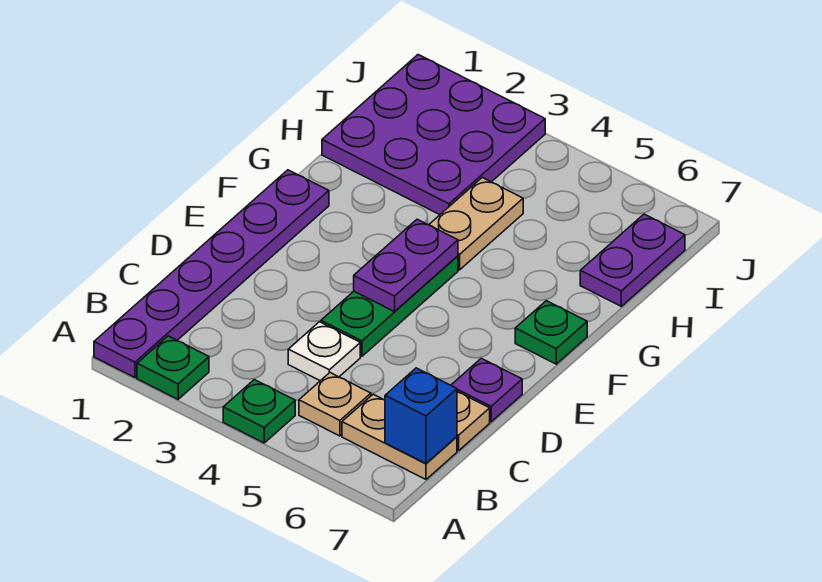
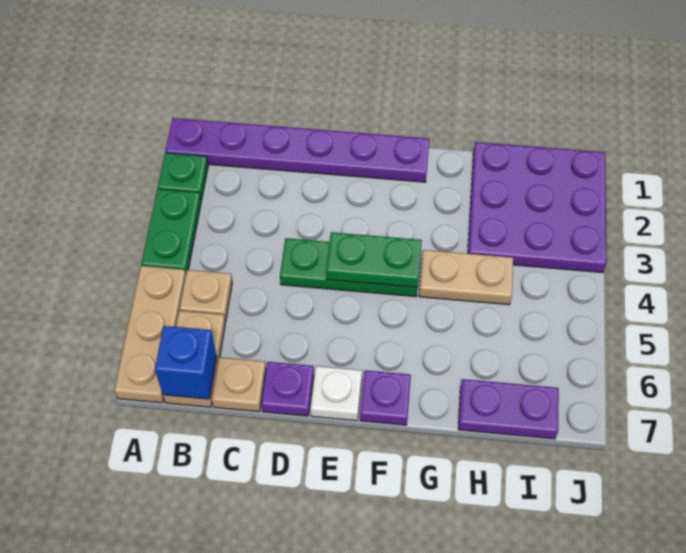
green 1x1 plate [223,380,295,443] -> green 1x2 plate [141,189,201,273]
none -> tan 1x3 plate [114,266,186,403]
white 1x1 plate [288,322,360,381] -> white 1x1 plate moved to [311,366,362,421]
purple 1x2 plate [354,219,458,312] -> green 1x2 plate [326,232,422,287]
green 1x1 plate [515,301,587,364] -> purple 1x1 plate [360,371,411,425]

